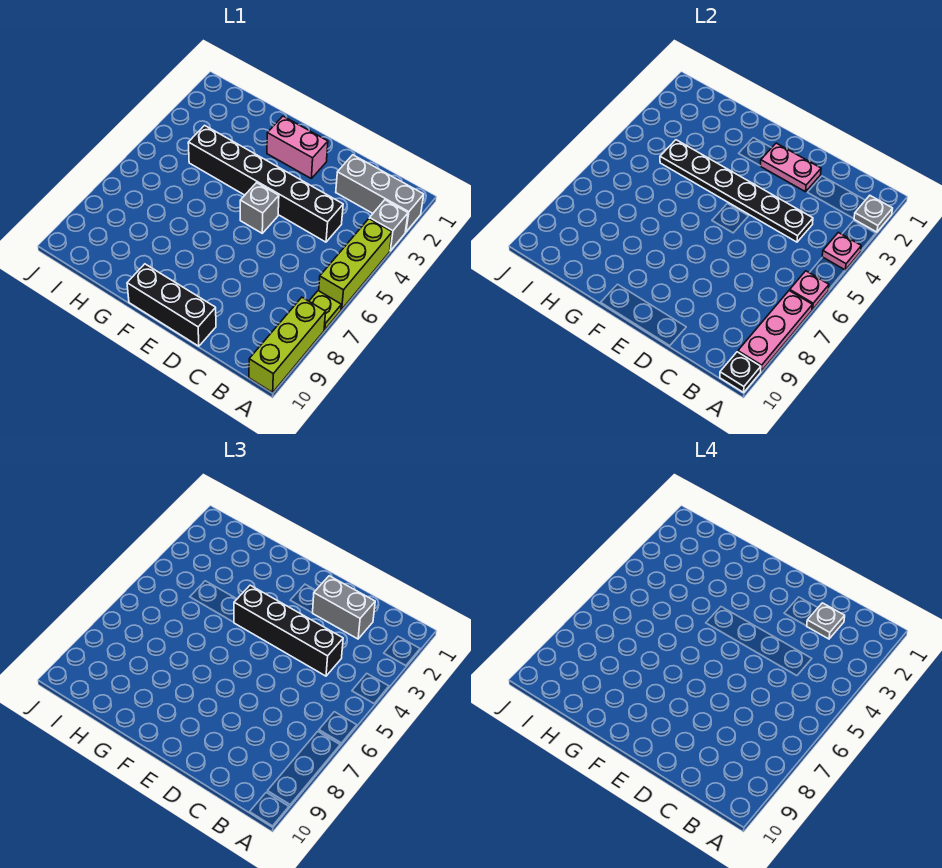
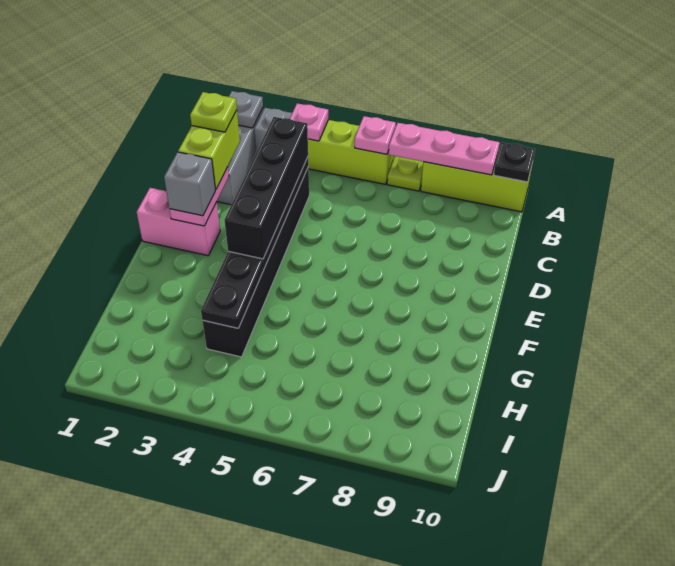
grey 1x2 brick [313,576,375,639] -> lime 1x2 brick [178,110,240,190]
grey 1x1 plate [807,603,845,639] -> lime 1x1 plate [190,92,237,132]
black 1x3 brick [127,264,216,346] -> none
pink 1x2 brick [267,116,328,178] -> pink 1x2 brick turned to [137,188,220,256]
grey 1x1 brick [240,183,279,233] -> grey 1x1 brick moved to [164,152,215,216]

